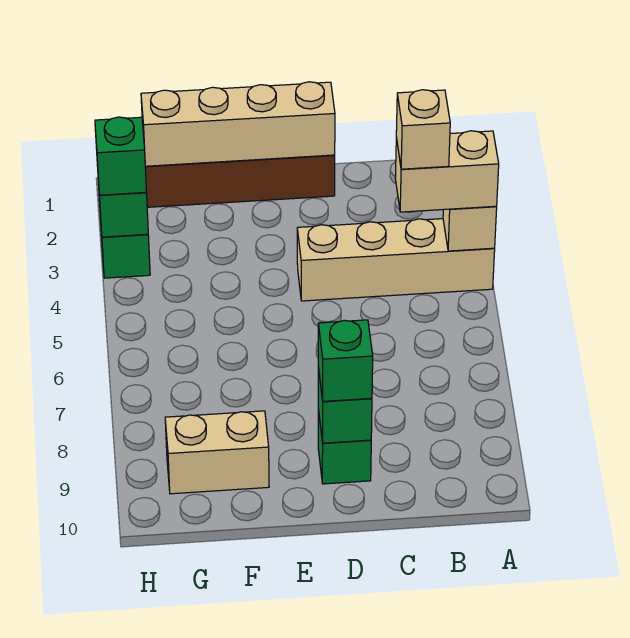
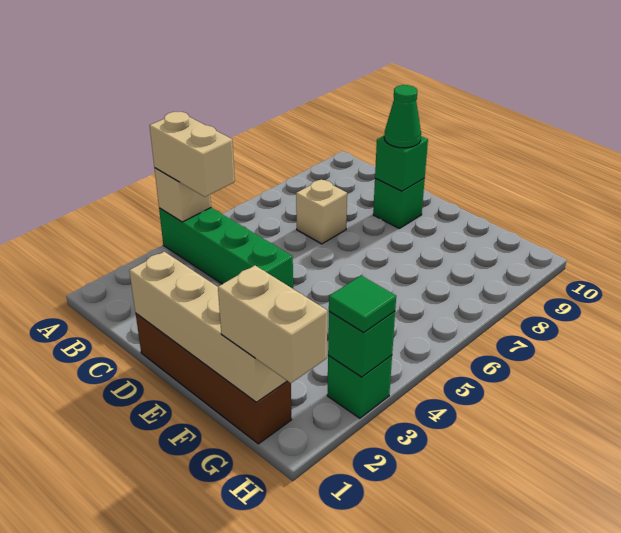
tan 1x4 brick [297,219,495,301] -> green 1x4 brick [159,208,293,289]
tan 1x1 brick [396,90,450,169] -> tan 1x1 brick moved to [296,179,347,244]
green 1x1 brick [318,320,373,401] -> green 1x1 cone [384,85,421,148]
tan 1x2 brick [165,411,269,494] -> tan 1x2 brick moved to [218,266,327,383]
green 1x1 brick [95,117,147,195] -> green 1x1 tile [329,276,396,332]

